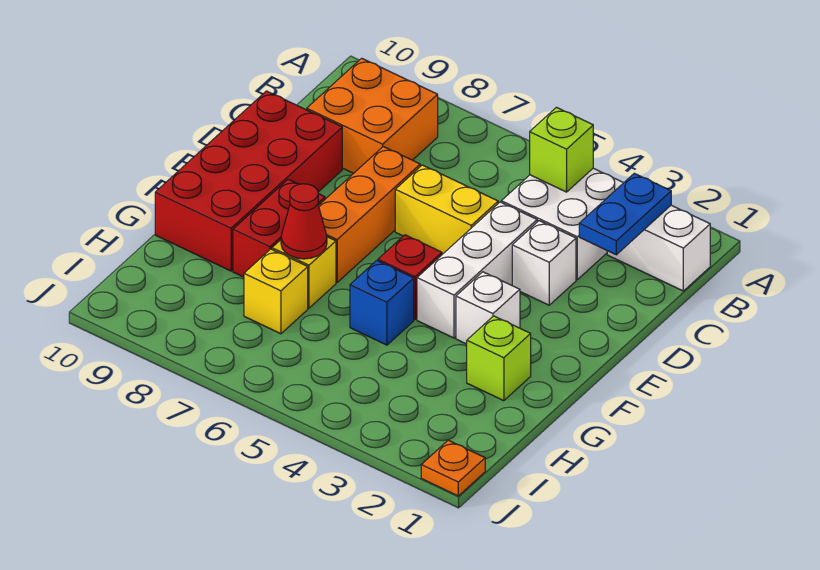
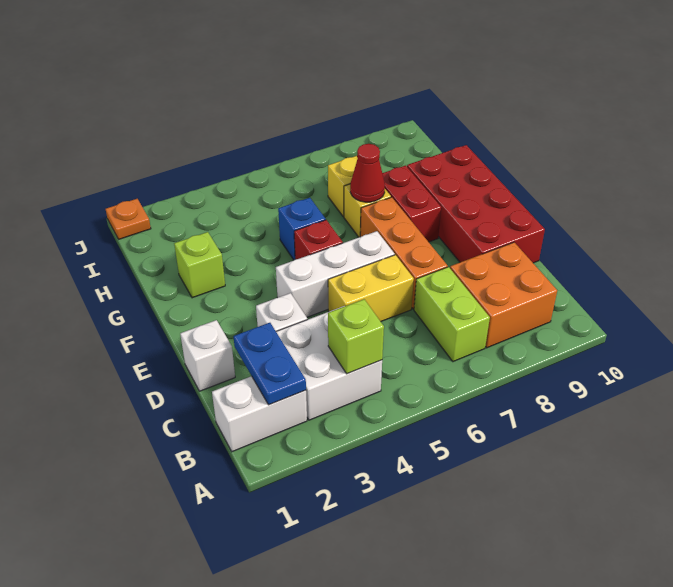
none -> lime 1x2 brick [414,267,490,362]
white 1x3 brick [417,202,537,338] -> white 1x3 brick turned to [276,231,395,317]
white 1x1 brick [456,272,520,344] -> white 1x1 brick moved to [180,320,235,391]

